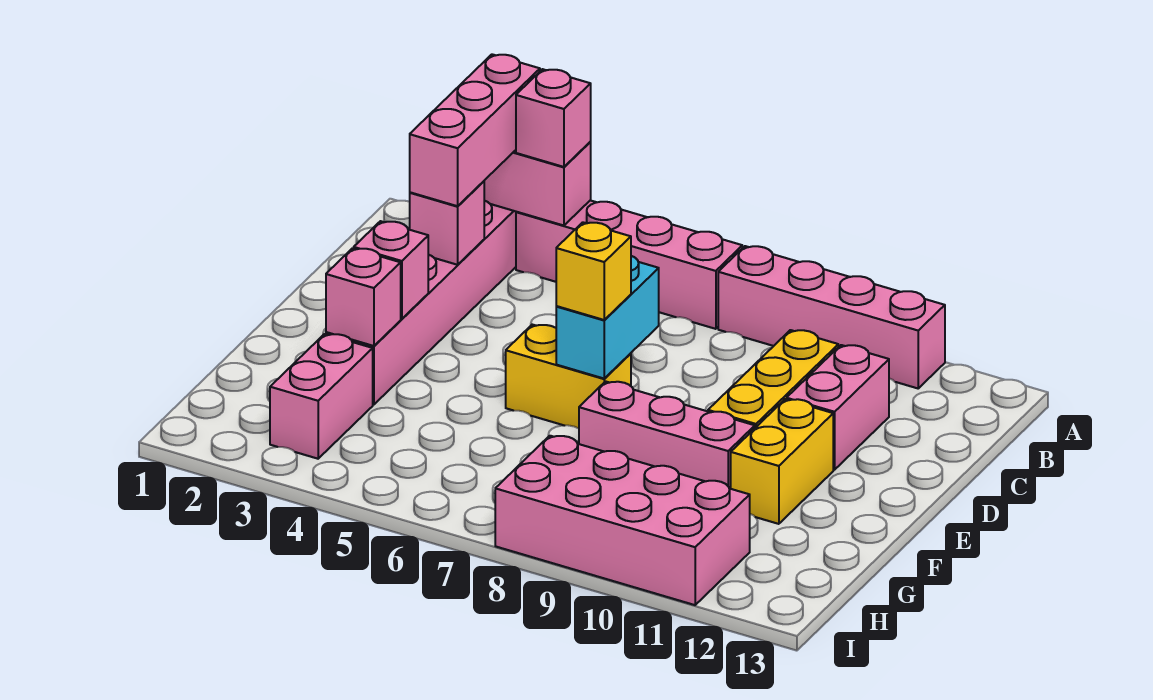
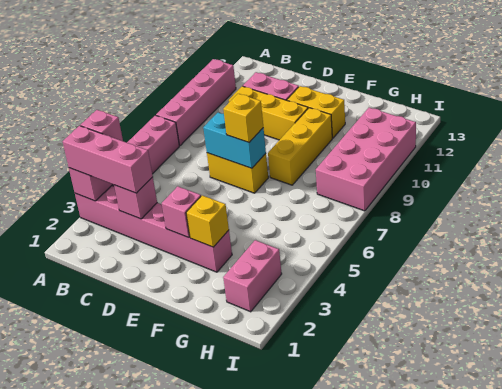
yellow 1x2 brick [506,325,631,428] -> yellow 1x2 brick turned to [207,153,268,193]
pink 1x1 brick [326,248,401,346] -> yellow 1x1 brick [186,195,229,247]
pink 1x3 brick [579,381,755,489] -> yellow 1x3 brick [268,108,332,185]
pink 1x2 brick [270,334,373,459] -> pink 1x2 brick turned to [223,240,282,312]

